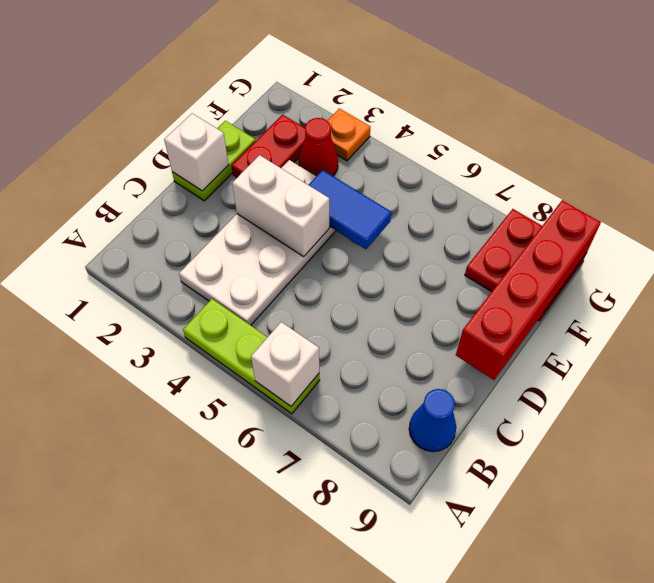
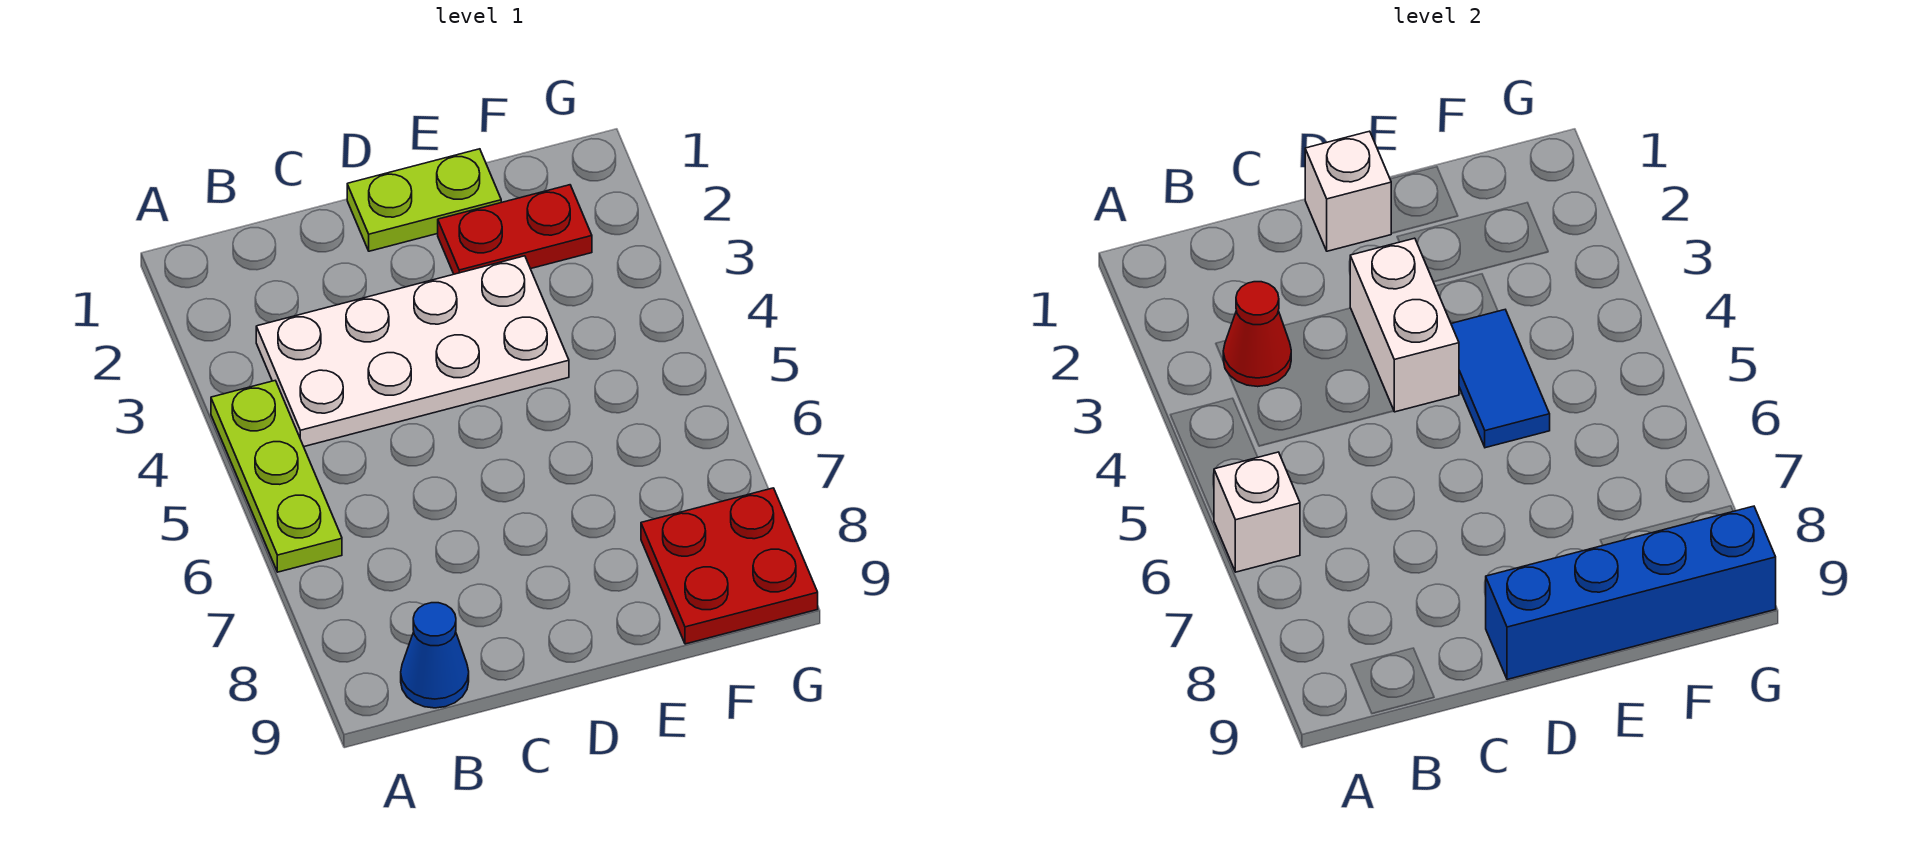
red 1x4 brick [456,200,601,380] -> blue 1x4 brick [1486,506,1776,680]
red 1x1 cone [299,118,338,176] -> red 1x1 cone moved to [1223,282,1291,387]
orange 1x1 plate [327,108,370,161] -> none

